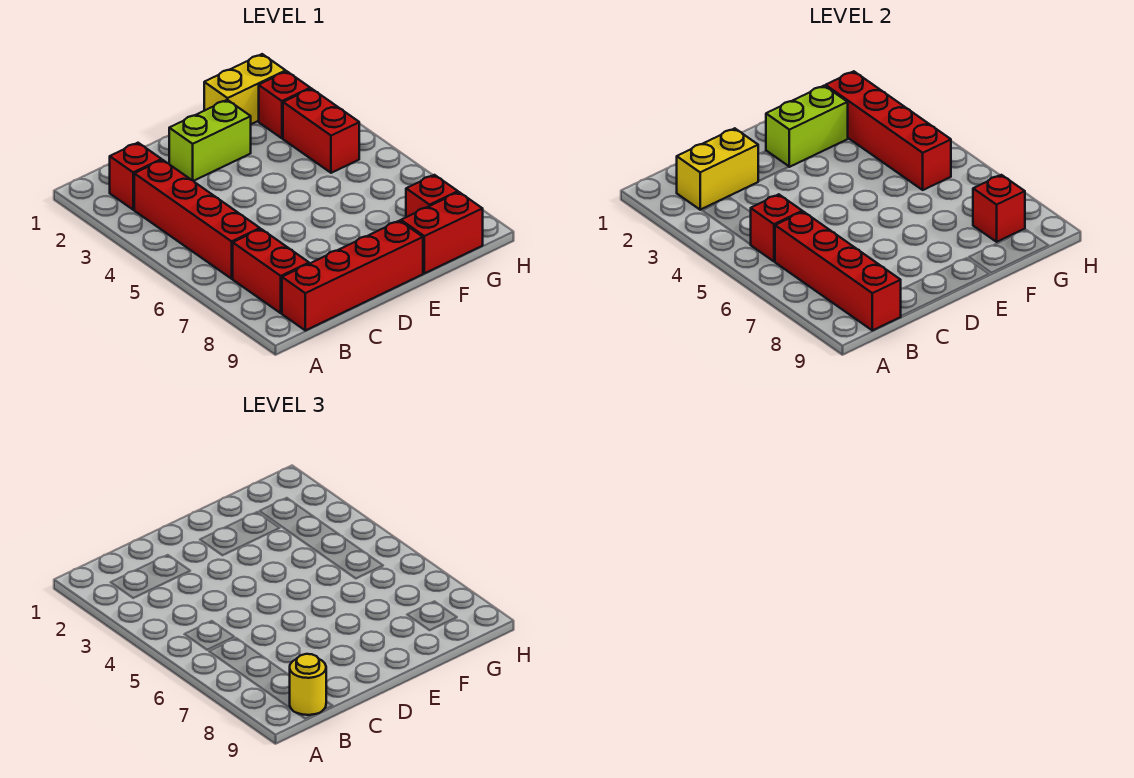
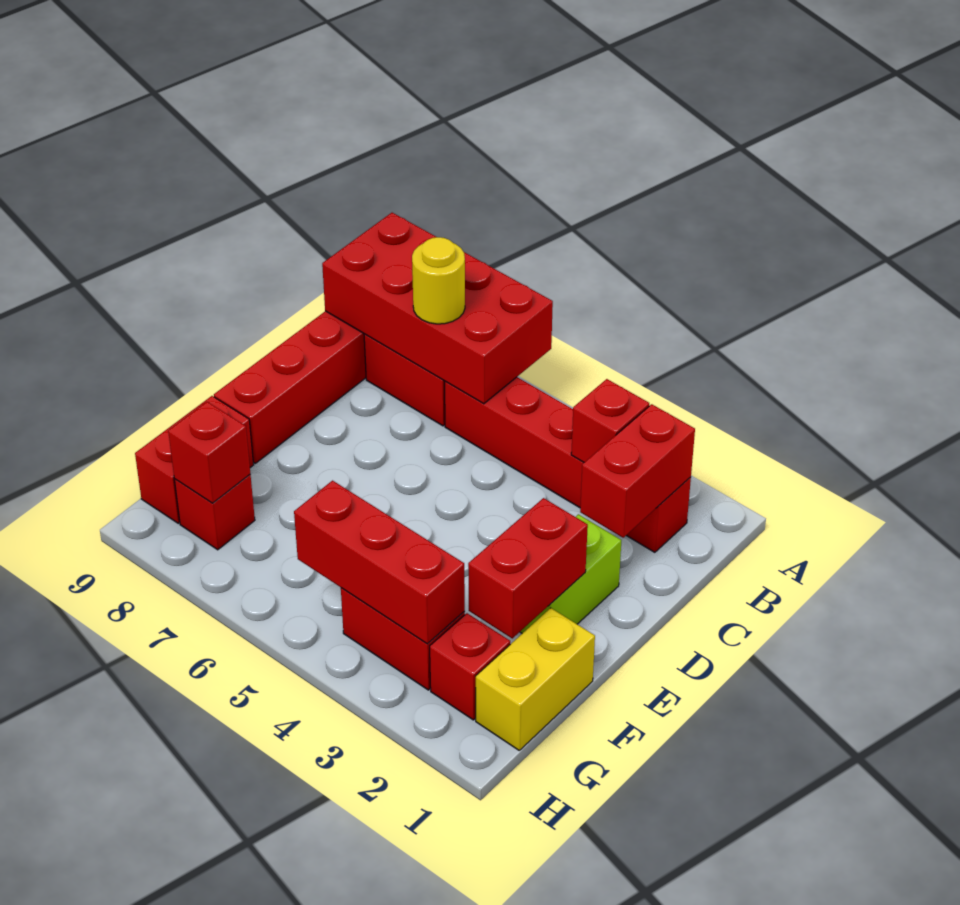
yellow 1x2 brick [677,128,758,210] -> red 1x2 brick [580,404,695,538]
red 1x1 brick [750,194,802,261] -> red 1x1 brick moved to [571,379,649,462]
red 1x4 brick [775,212,901,330] -> red 2x4 brick [322,213,553,404]
yellow 1x1 round brick [290,654,326,715] -> yellow 1x1 round brick moved to [412,237,465,324]
lime 1x2 brick [766,86,848,167] -> red 1x2 brick [468,498,588,638]
red 1x4 brick [826,71,951,190] -> red 1x3 brick [294,481,465,644]

